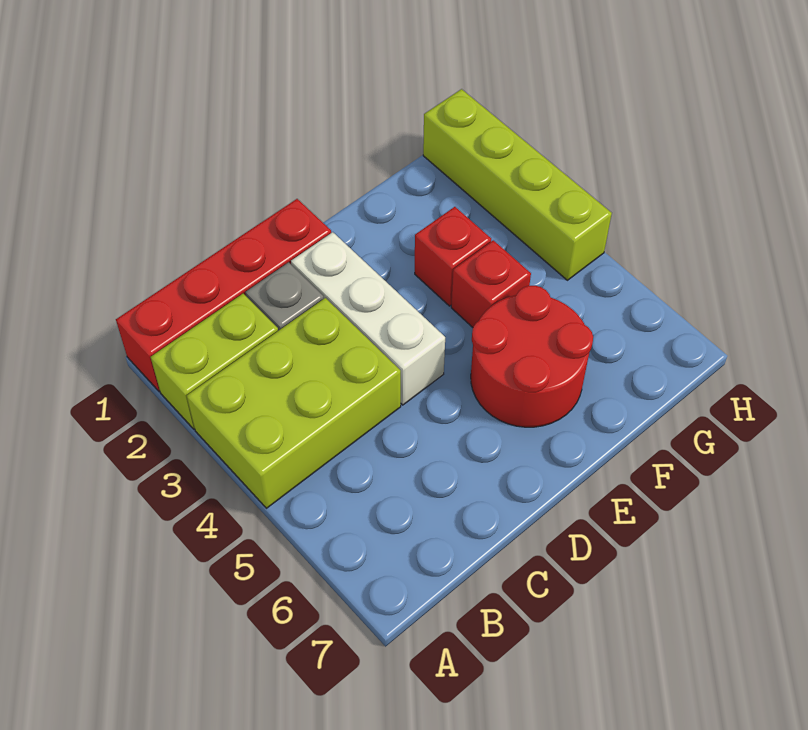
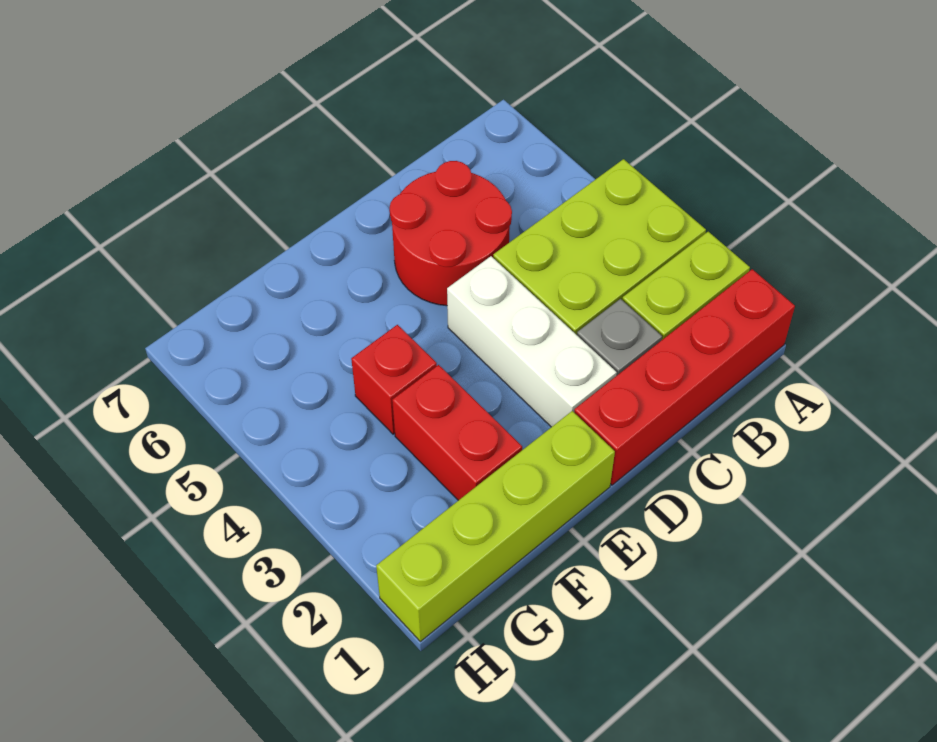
red 2x2 round brick [471,286,593,427] -> red 2x2 round brick moved to [390,161,512,306]
red 1x1 brick [415,207,491,306] -> red 1x2 brick [392,365,522,500]
lime 1x4 brick [423,89,612,280] -> lime 1x4 brick turned to [376,411,615,642]

